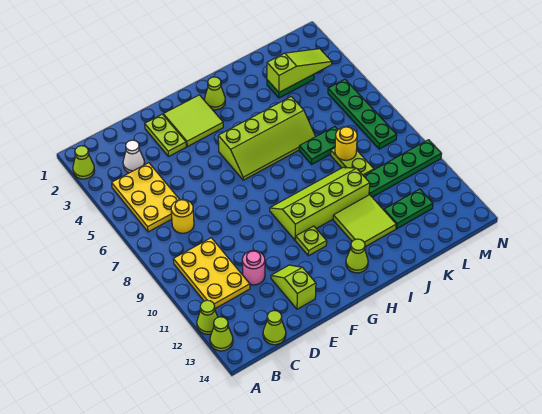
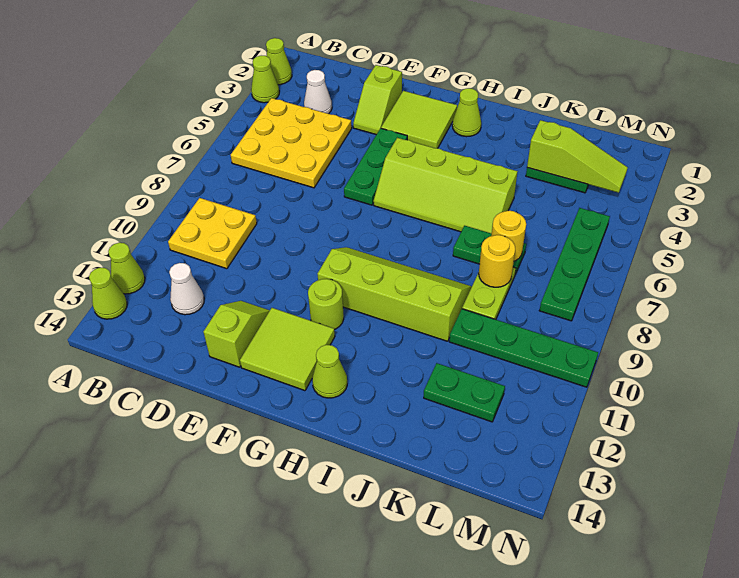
yellow 2x3 plate [112,163,180,232] -> yellow 3x3 plate [231,98,352,188]
yellow 2x3 plate [173,238,250,309] -> yellow 2x2 plate [168,198,257,269]
yellow 1x1 round brick [171,199,194,233] -> yellow 1x1 round brick moved to [491,211,526,261]
none -> white 1x1 cone [169,263,204,315]
lime 1x1 cone [263,311,286,345] -> lime 1x1 cone moved to [251,56,279,103]
pink 1x1 round brick [242,251,265,285] -> none
lime 1x2 plate [145,114,186,156] -> lime 1x2 slope [353,65,402,135]
none -> green 1x3 plate [344,128,407,205]
lime 1x1 plate [296,226,327,256] -> lime 1x1 round brick [308,279,344,330]
lime 2x2 tile [333,195,396,247] -> lime 2x2 tile moved to [240,308,335,391]

